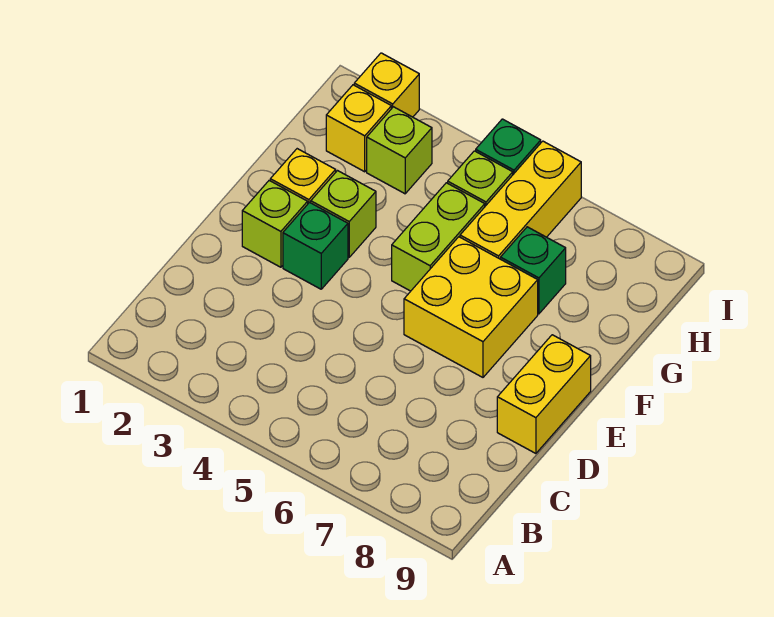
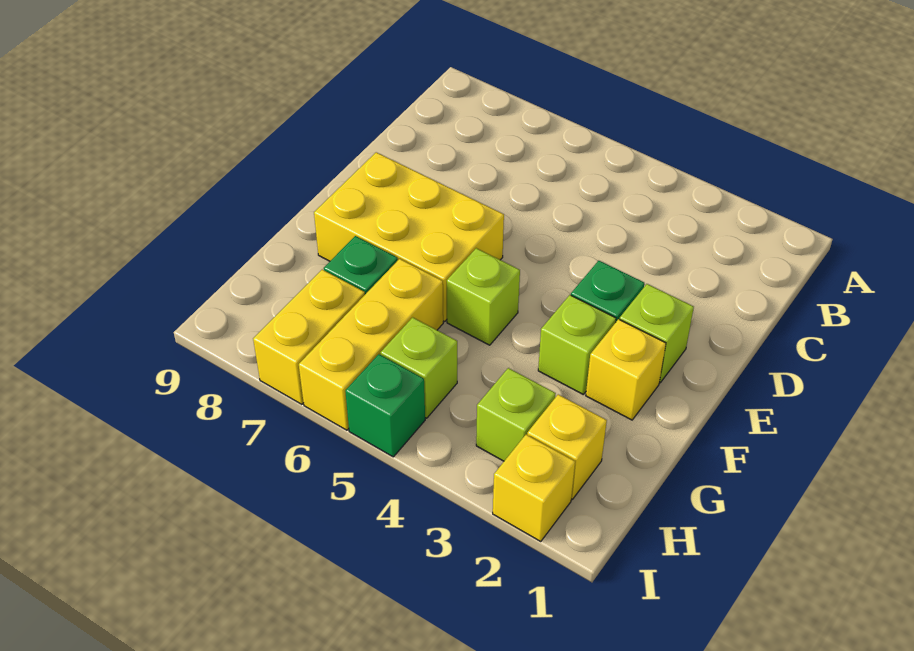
yellow 1x2 brick [497,335,591,453] -> yellow 1x2 brick moved to [253,270,365,404]
yellow 2x2 brick [404,237,538,377] -> yellow 2x3 brick [314,152,504,321]
lime 1x2 brick [392,183,485,291] -> lime 1x1 brick [447,248,520,345]

